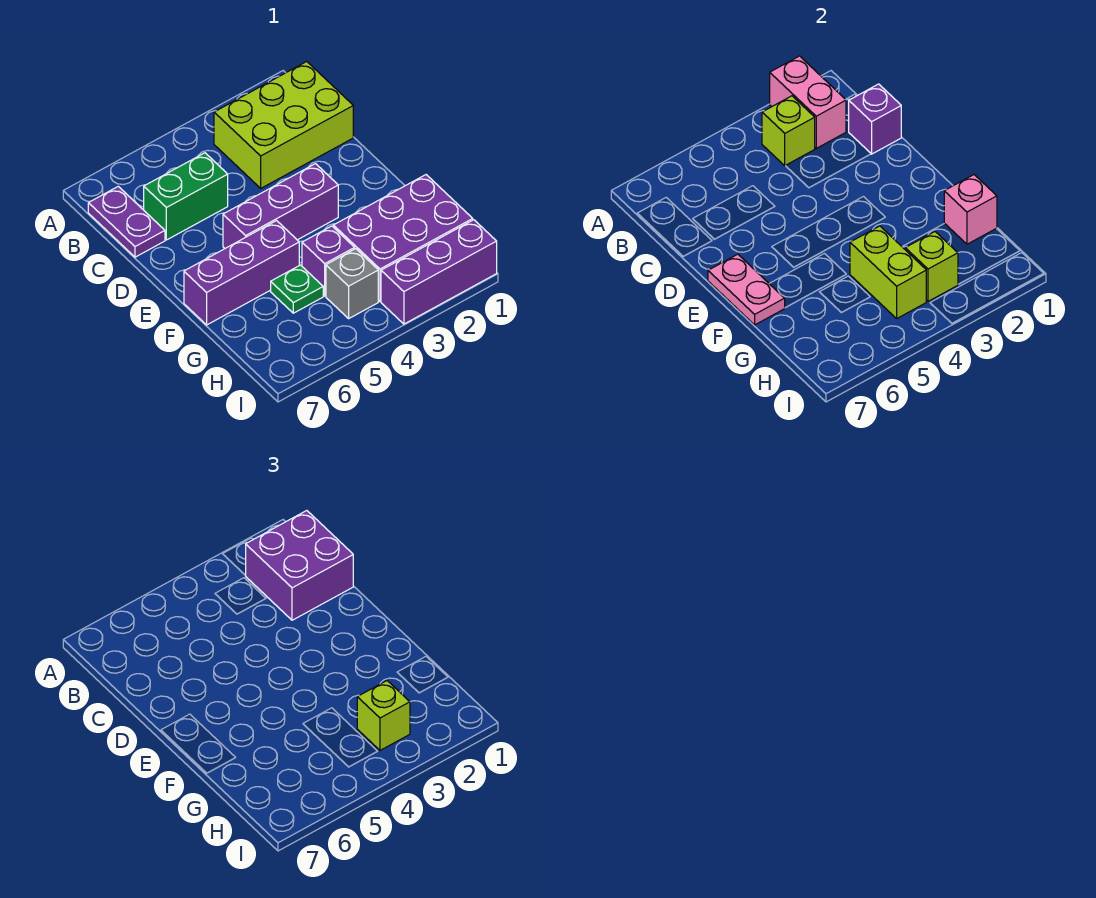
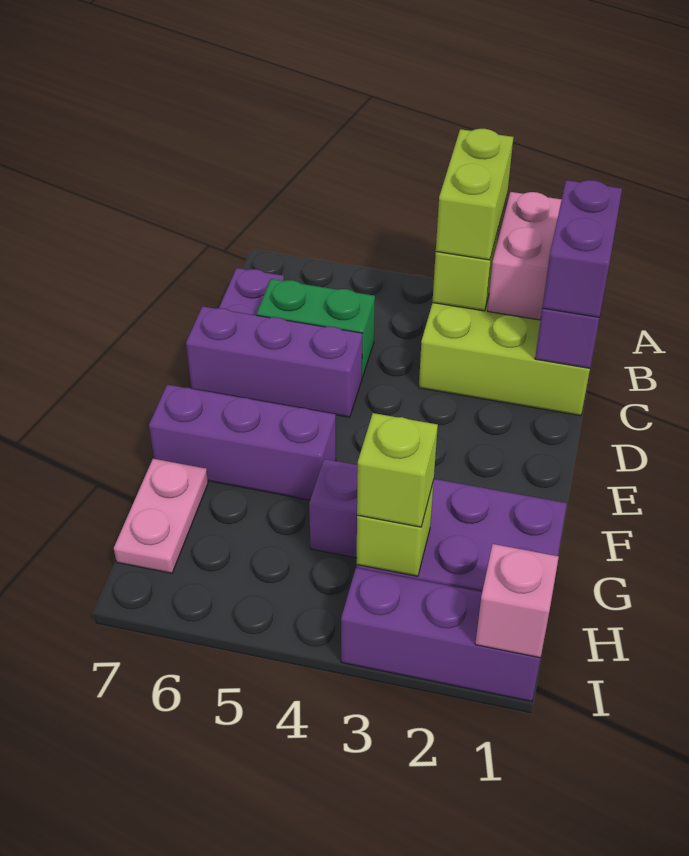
purple 2x2 brick [245,511,353,620] -> purple 1x2 brick [542,180,622,317]
purple 1x3 brick [223,164,338,248] -> purple 1x3 brick moved to [186,306,362,417]
pink 1x2 plate [708,254,785,325] -> pink 1x2 plate moved to [114,459,208,573]
pink 1x1 brick [944,175,997,244] -> pink 1x1 brick moved to [475,544,559,658]
lime 1x2 brick [850,226,926,318] -> lime 1x2 brick moved to [436,129,513,260]
green 1x1 plate [271,265,323,313] -> none
grey 1x1 brick [326,249,378,318] -> none

